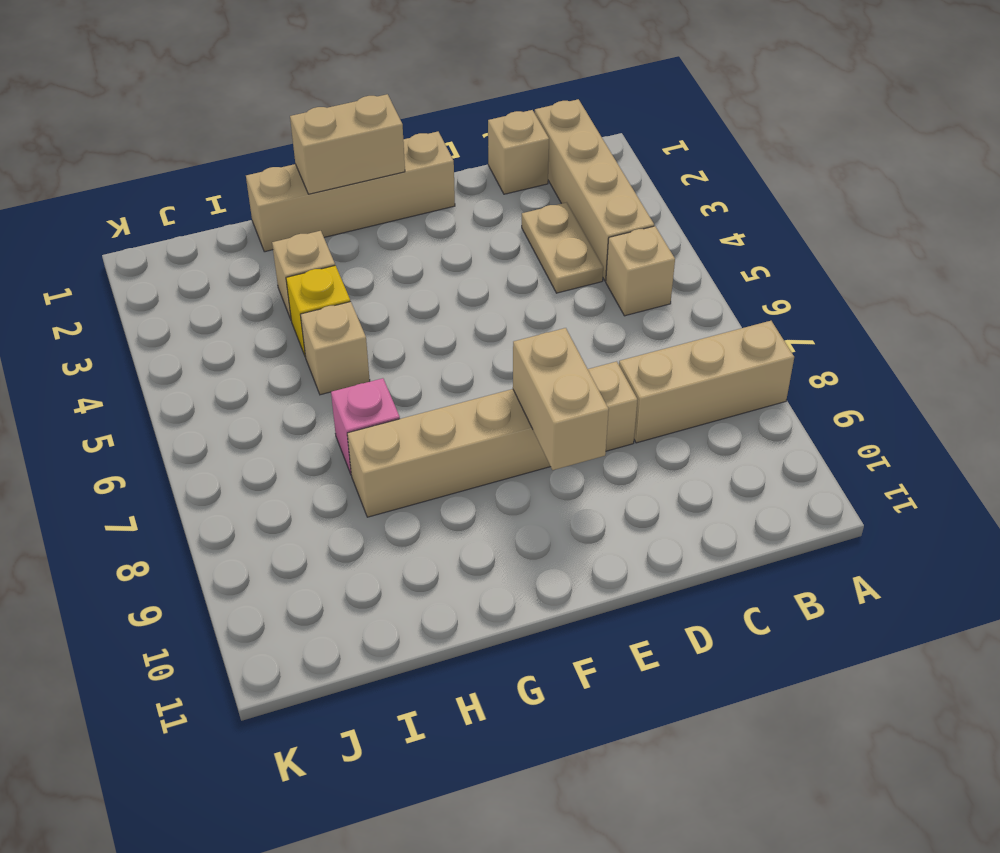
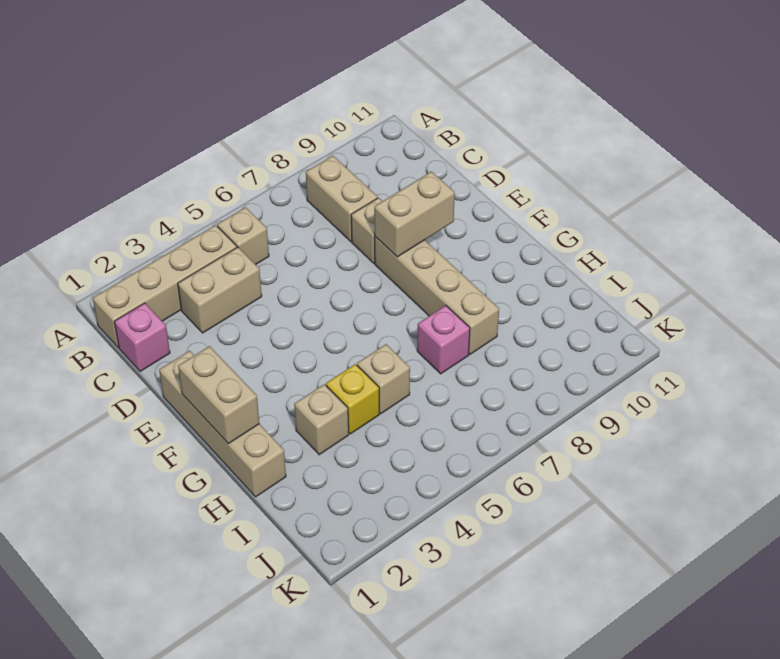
tan 1x3 brick [619,321,794,443] -> tan 1x2 brick [306,156,378,242]
tan 1x1 brick [488,110,549,194] -> pink 1x1 brick [114,303,170,371]
tan 1x2 plate [522,202,603,293] -> tan 1x2 brick [178,247,262,333]

